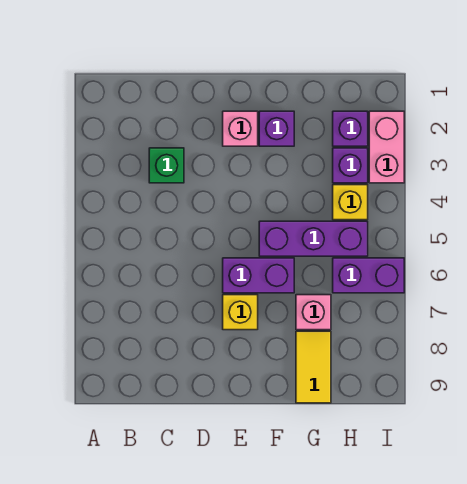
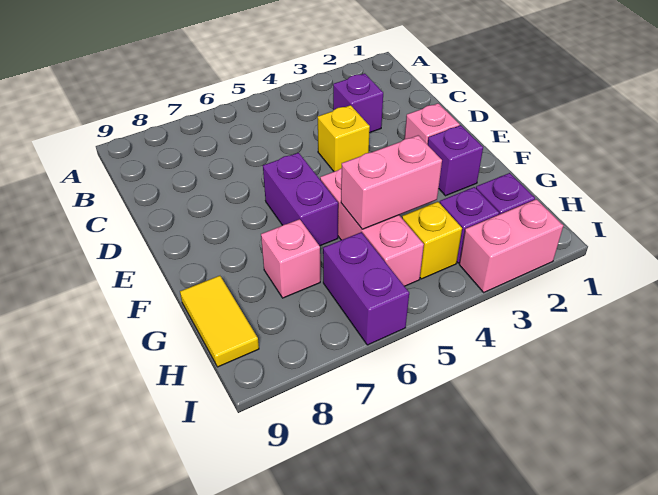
green 1x1 brick [149,148,184,183] -> purple 1x1 brick [333,74,383,133]
yellow 1x1 brick [223,295,258,330] -> yellow 1x1 brick moved to [318,105,370,172]
purple 1x3 brick [259,221,368,256] -> pink 1x3 brick [320,168,424,286]
none -> pink 1x2 brick [341,135,442,229]
yellow 1x2 tile [296,331,331,403] -> yellow 1x2 tile turned to [180,276,259,367]

